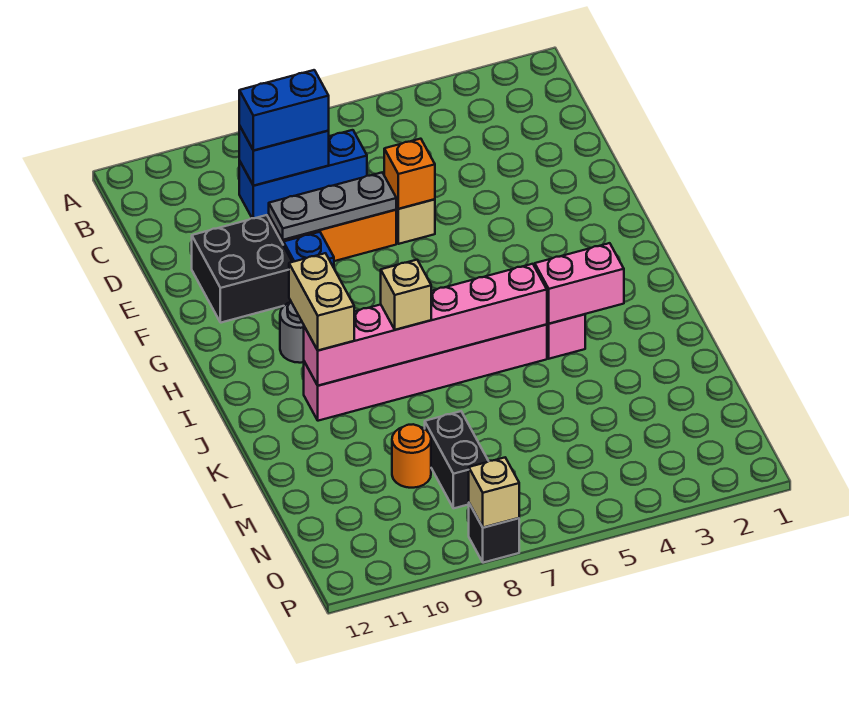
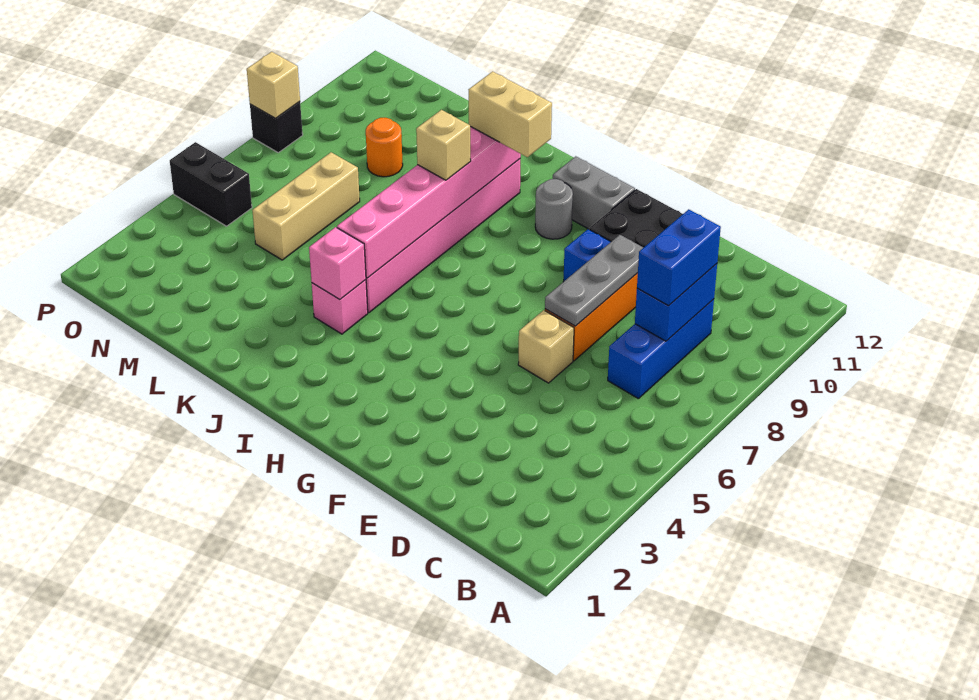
orange 1x1 brick [384,139,435,209] -> none
none -> grey 1x2 brick [553,156,635,229]
pink 1x2 brick [535,243,624,324] -> pink 1x1 brick [309,227,366,300]
none -> tan 1x3 brick [252,152,360,260]
black 1x2 brick [425,411,488,508] -> black 1x2 brick moved to [170,142,252,226]

